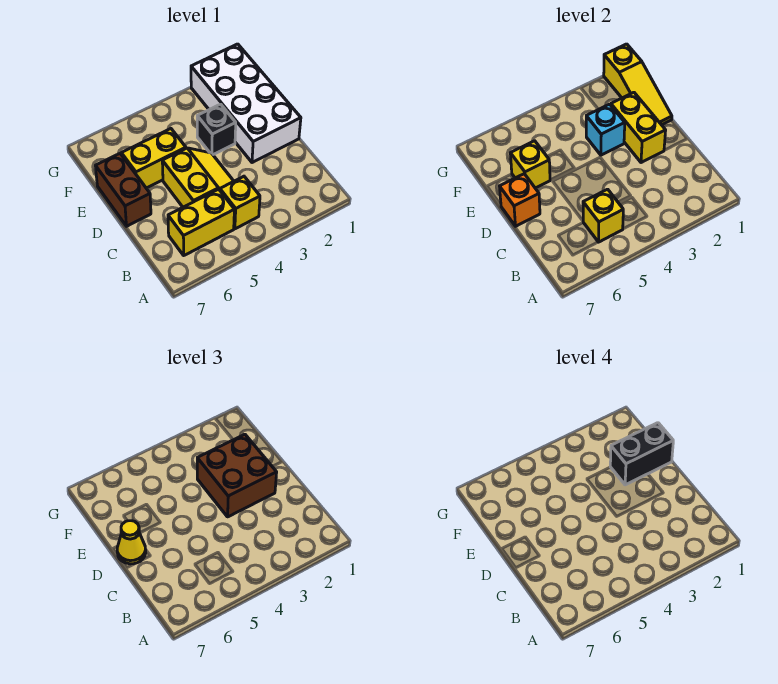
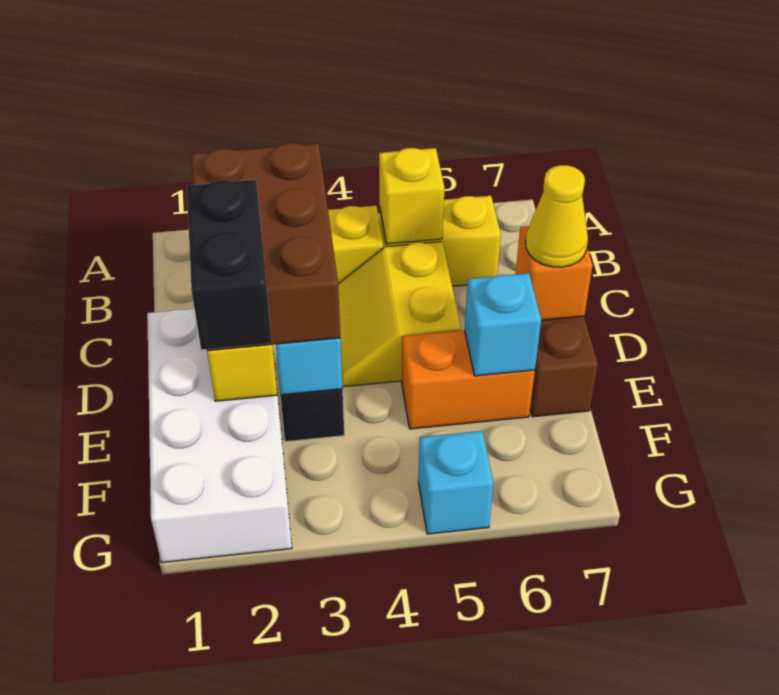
brown 2x2 brick [197,434,277,517] -> brown 2x3 brick [192,143,340,351]
yellow 1x3 slope [604,44,672,125] -> none
black 1x2 brick [610,423,673,485] -> black 1x2 brick turned to [187,180,272,350]
yellow 1x2 brick [121,129,186,188] -> orange 1x2 brick [402,330,535,429]
yellow 1x1 brick [510,141,550,188] -> cyan 1x1 brick [465,273,541,376]
none -> cyan 1x1 brick [418,431,493,534]

